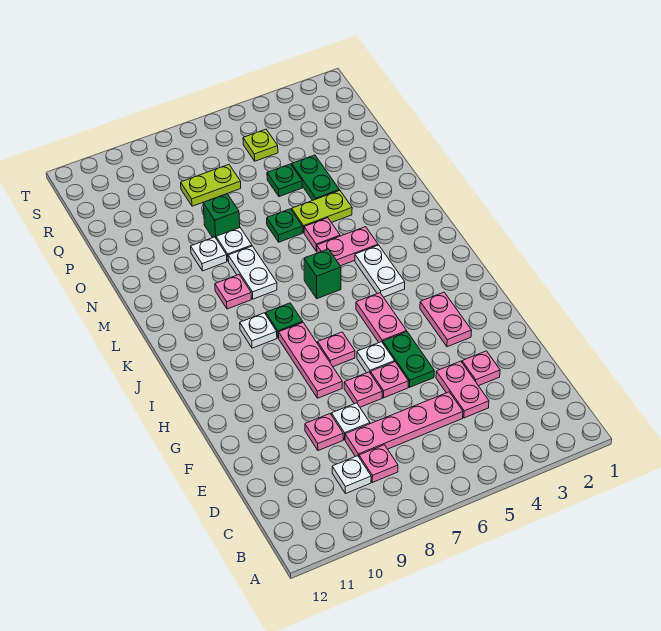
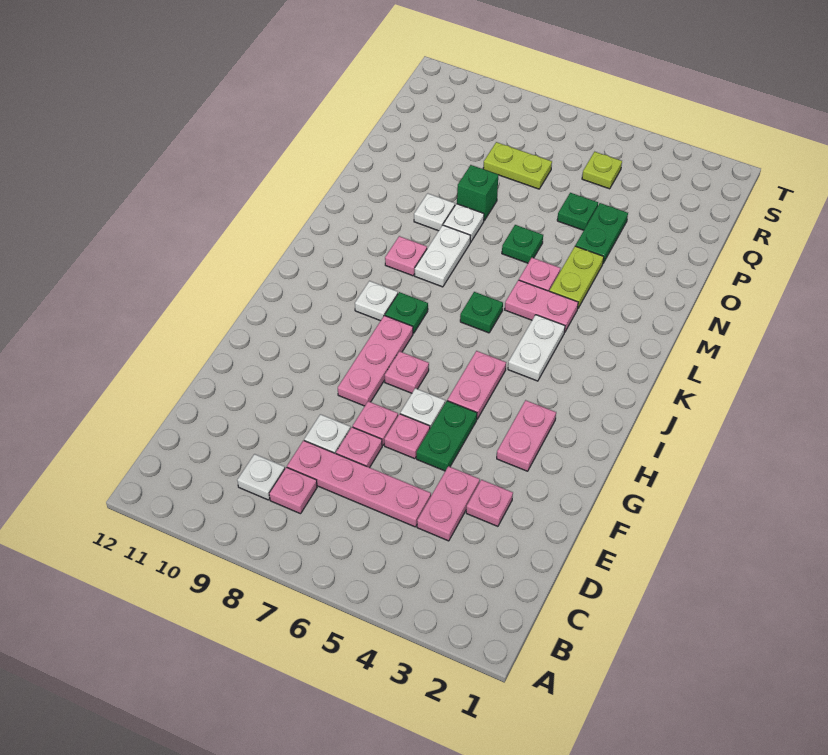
pink 1x1 plate [305,414,343,451] -> pink 1x1 plate moved to [336,427,382,468]
green 1x1 brick [304,249,341,299] -> green 1x1 plate [460,292,503,333]
lime 1x2 plate [292,190,352,233] -> lime 1x2 plate turned to [550,246,604,308]

